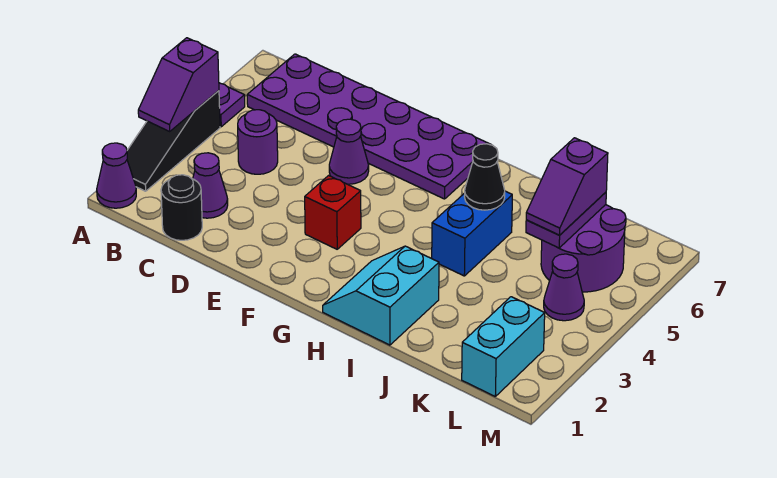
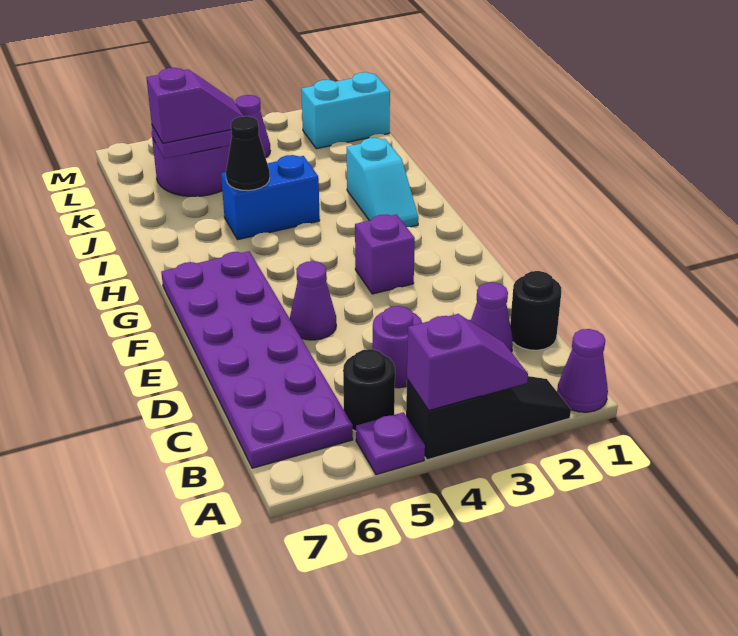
none -> black 1x1 round brick [343,349,395,431]
red 1x1 brick [305,176,361,249] -> purple 1x1 brick [355,214,415,294]
cyan 2x2 slope [323,246,439,345] -> cyan 1x2 slope [347,138,418,227]

